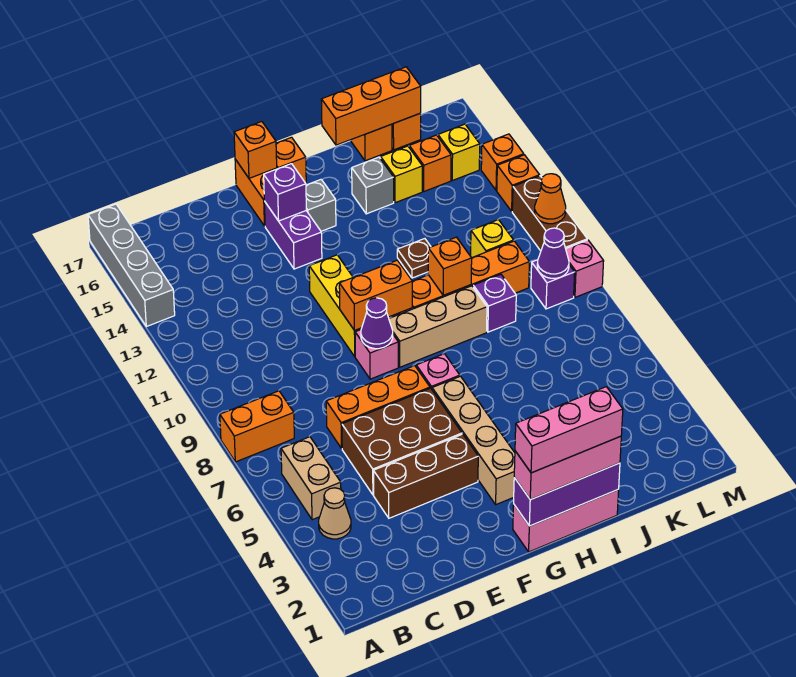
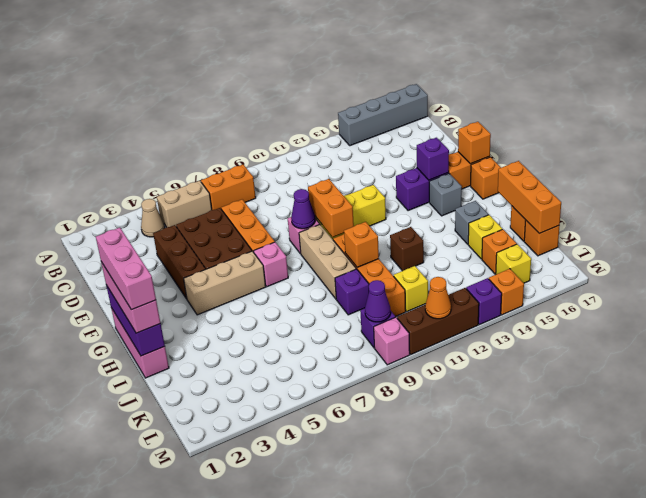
orange 1x2 brick [220,391,294,462] -> orange 1x2 brick turned to [201,165,256,210]
tan 1x4 brick [432,376,515,505] -> tan 1x3 brick [184,251,266,315]
brown 1x1 plate [397,239,431,278] -> brown 1x1 brick [390,227,424,271]
orange 1x1 brick [497,155,540,211] -> purple 1x1 brick [466,278,502,325]

